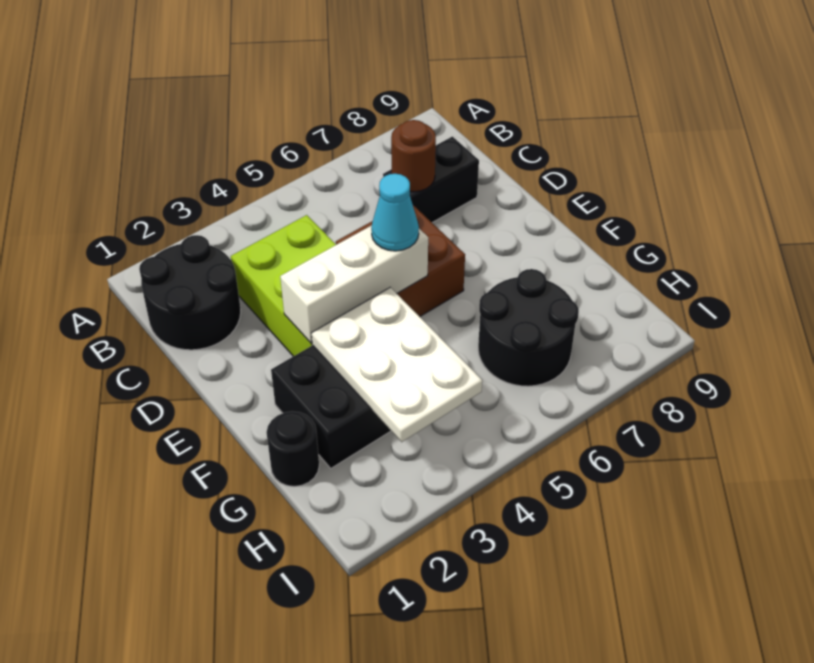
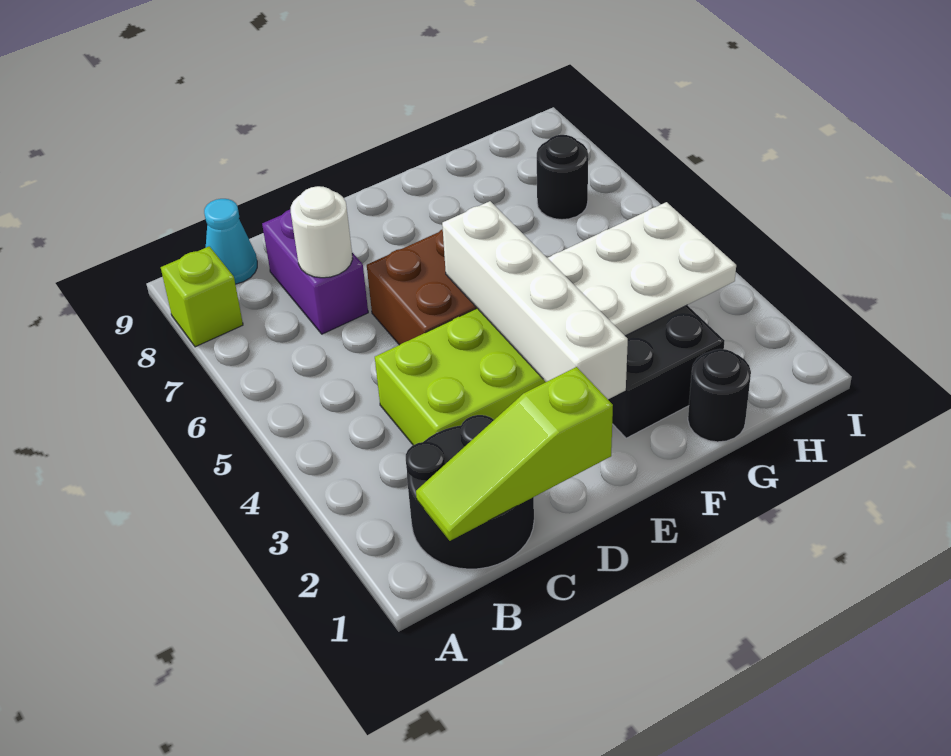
none -> lime 1x1 brick [161,246,243,347]
none -> lime 1x3 slope [416,367,613,541]
black 1x2 brick [383,137,479,222] -> purple 1x2 brick [262,209,368,334]
brown 1x1 round brick [391,120,436,192] -> white 1x1 round brick [291,186,353,278]
white 1x3 brick [280,225,428,343] -> white 1x4 brick [442,201,628,399]
cyan 1x1 cone [371,174,419,251] -> cyan 1x1 cone moved to [204,199,257,284]
black 2x2 round brick [478,269,579,386] -> black 1x1 round brick [537,135,588,220]

